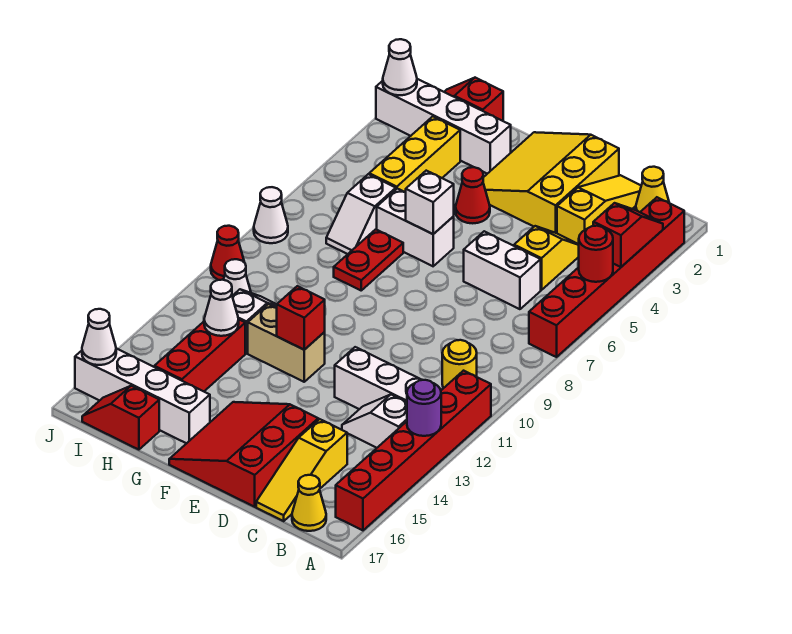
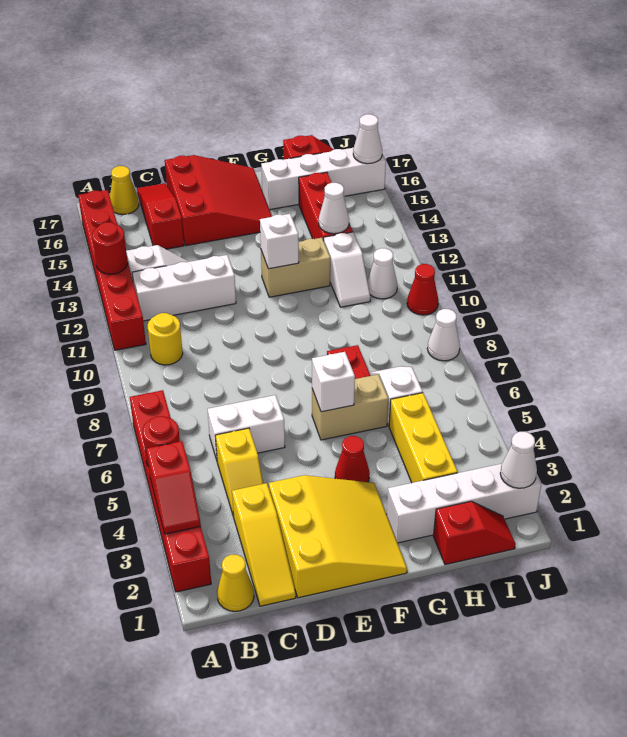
purple 1x1 round brick [407,380,441,436] -> red 1x1 round brick [92,222,128,274]
yellow 1x3 slope [256,419,347,521] -> red 1x3 slope [137,183,184,249]
white 1x2 brick [377,189,454,266] -> tan 1x2 brick [312,375,388,440]
red 1x1 brick [277,286,325,350] -> white 1x1 brick [260,214,299,269]

